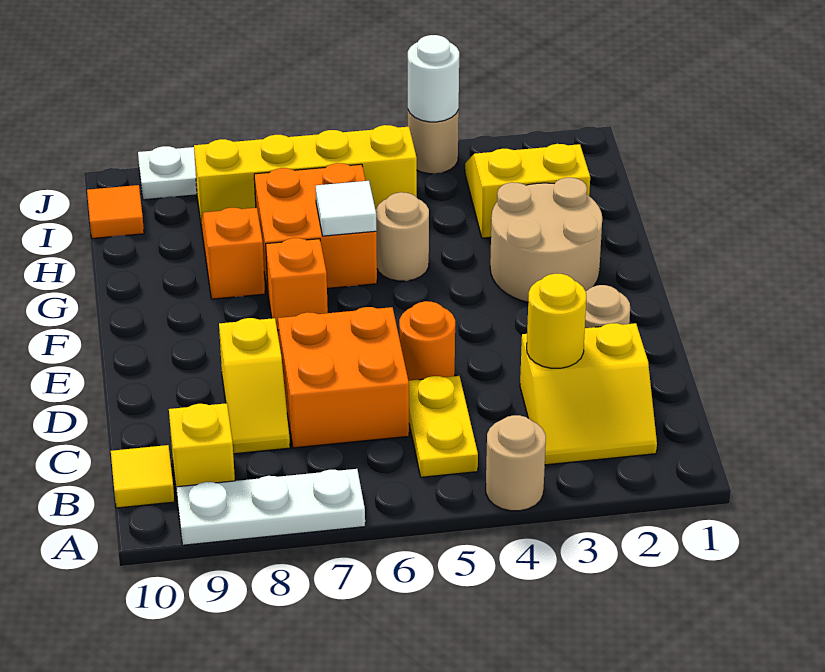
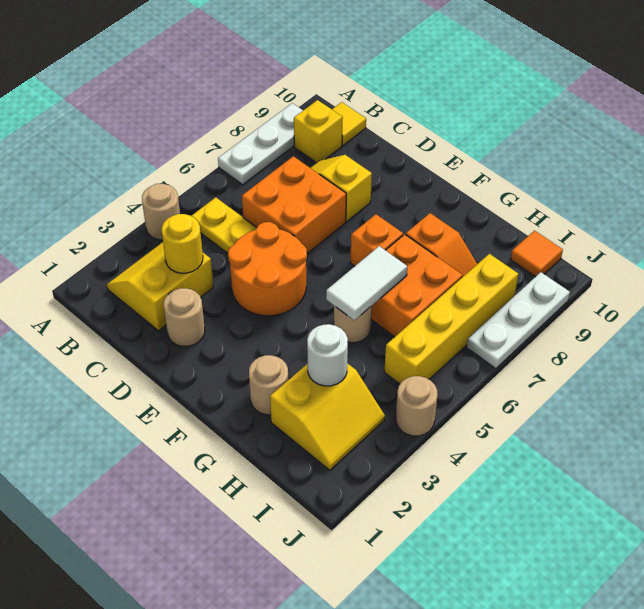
orange 1x1 round brick [399,301,455,381] -> orange 2x2 round brick [228,222,307,316]
tan 2x2 round brick [490,178,602,302] -> tan 1x1 round brick [249,355,288,415]
white 1x1 tile [316,181,377,236] -> white 1x2 tile [326,246,407,320]
white 1x1 round brick [408,35,459,122] -> white 1x1 round brick moved to [307,324,348,386]

